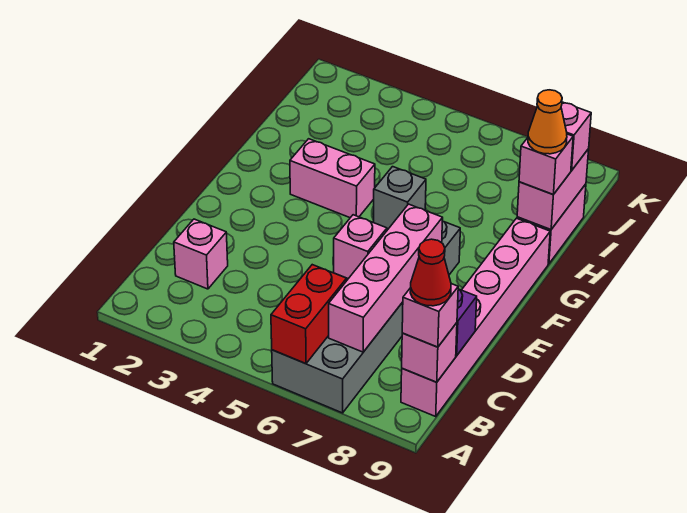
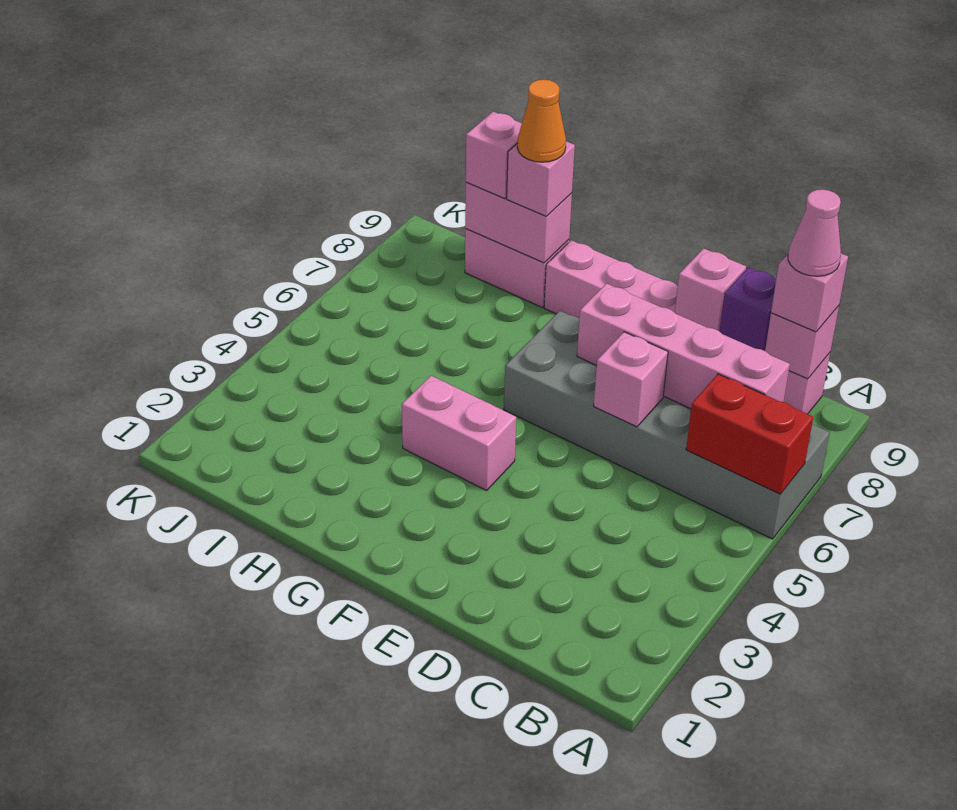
red 1x1 cone [410,239,451,306] -> pink 1x1 cone [788,189,841,276]
pink 1x1 brick [174,219,228,289] -> pink 1x1 brick moved to [675,248,746,331]
grey 1x1 brick [374,167,426,229] -> none
pink 1x2 brick [290,139,375,218] -> pink 1x2 brick turned to [402,376,516,490]

